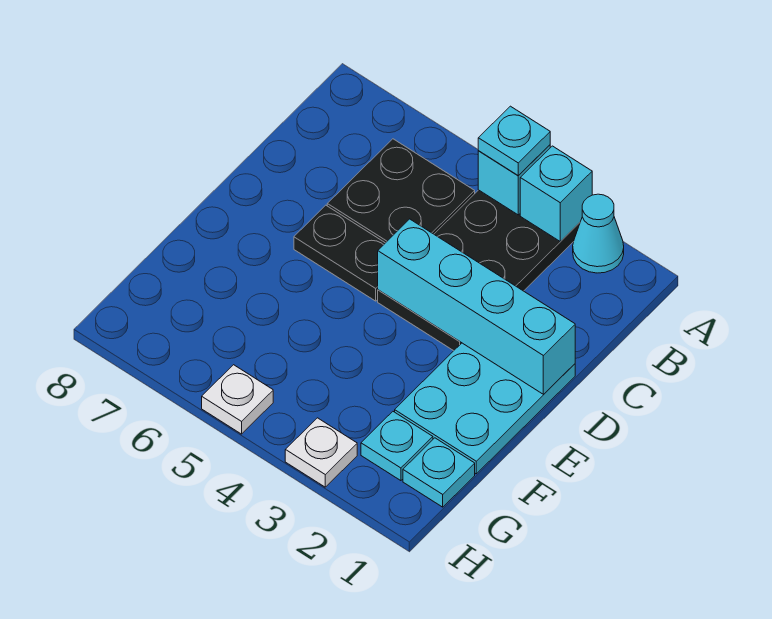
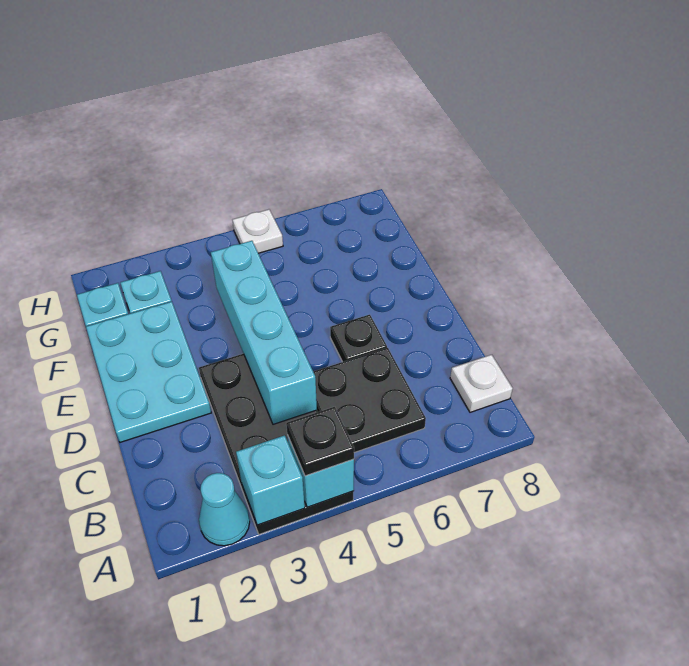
cyan 1x1 plate [478,106,550,176] -> black 1x1 plate [286,407,354,476]
cyan 1x4 brick [378,219,575,394] -> cyan 1x4 brick turned to [211,241,317,424]
black 1x2 plate [294,205,385,301] -> black 1x1 plate [330,315,387,362]
white 1x1 plate [285,418,357,487] -> white 1x1 plate moved to [450,355,513,412]

